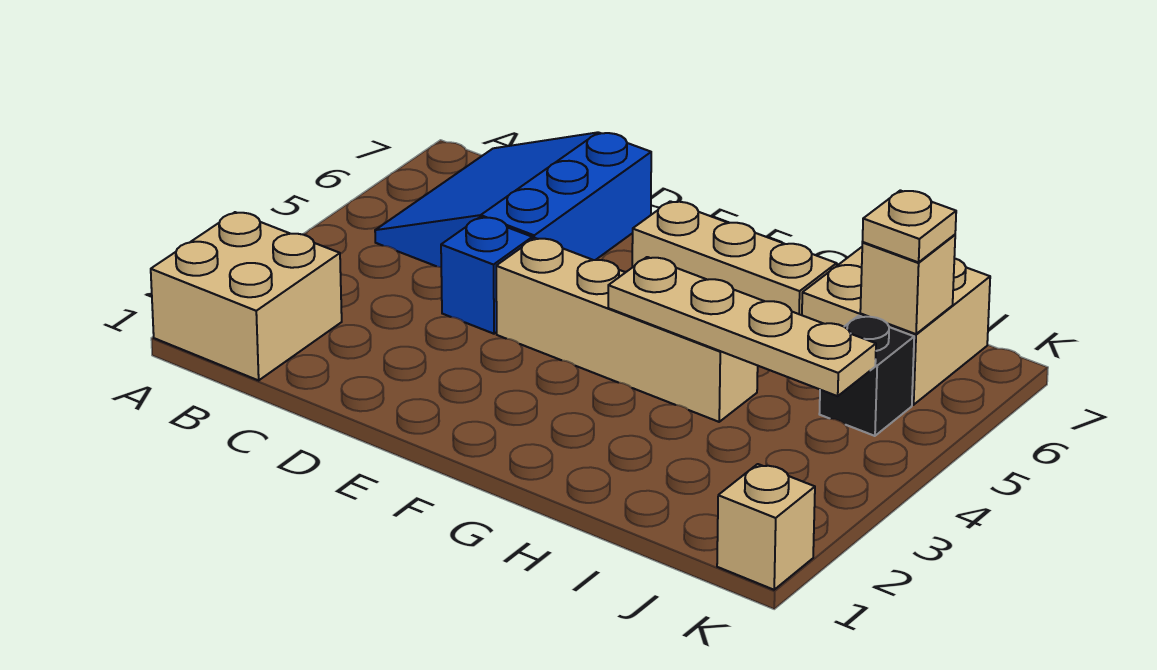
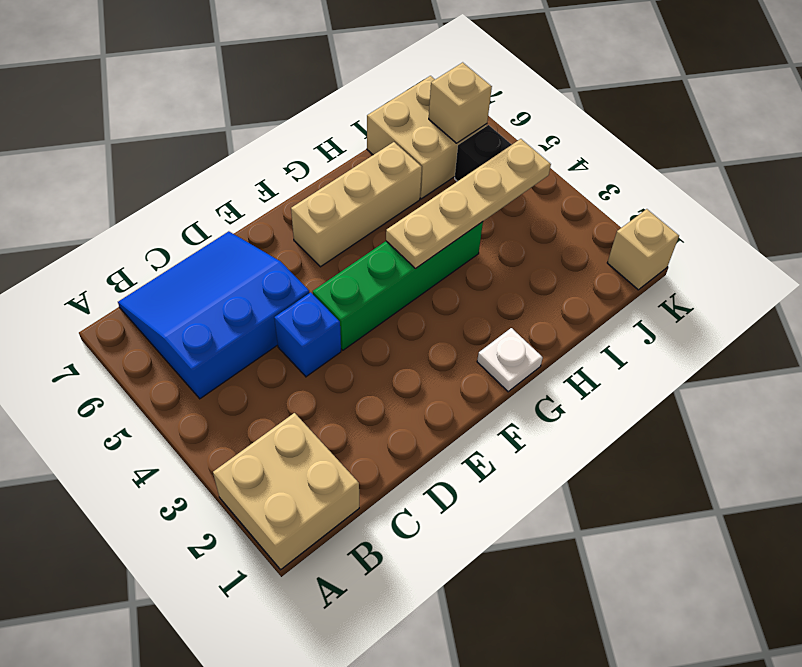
blue 3x3 slope [375,132,651,267] -> blue 3x3 slope turned to [118,231,309,399]
tan 1x4 brick [496,238,758,422] -> green 1x4 brick [313,222,483,350]
none -> white 1x1 plate [477,328,543,392]
tan 1x1 plate [862,190,956,262] -> none

